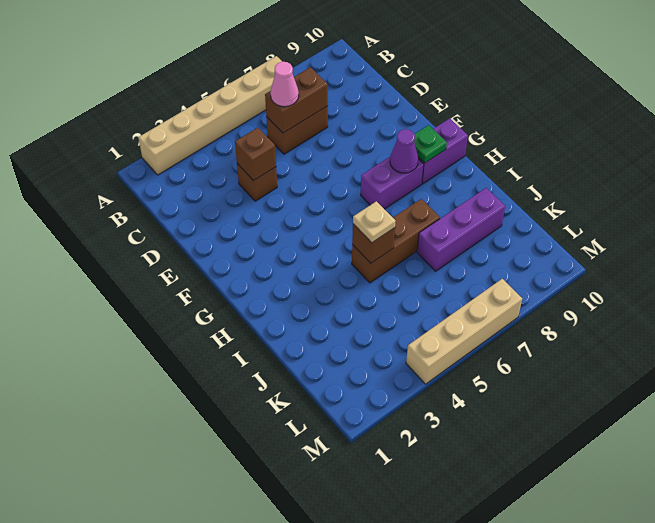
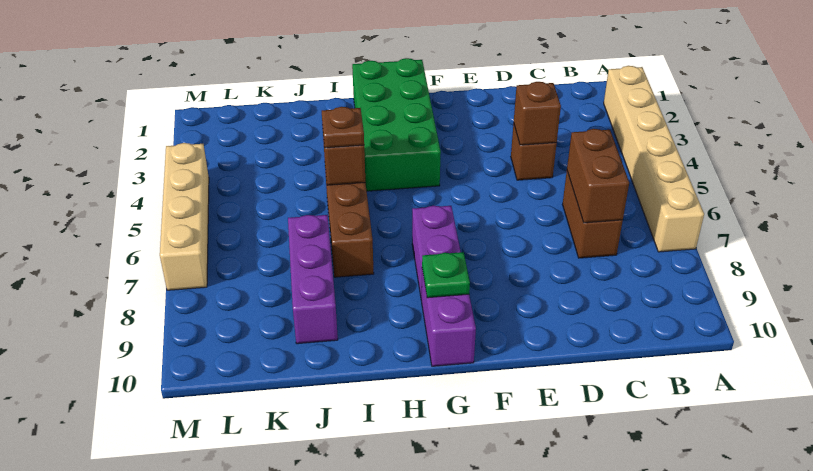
pink 1x1 cone [270,62,299,107] -> none
none -> green 2x4 brick [352,58,441,191]
purple 1x1 cone [390,129,418,173] -> none
tan 1x1 plate [353,201,395,243] -> brown 1x1 plate [322,107,364,148]

